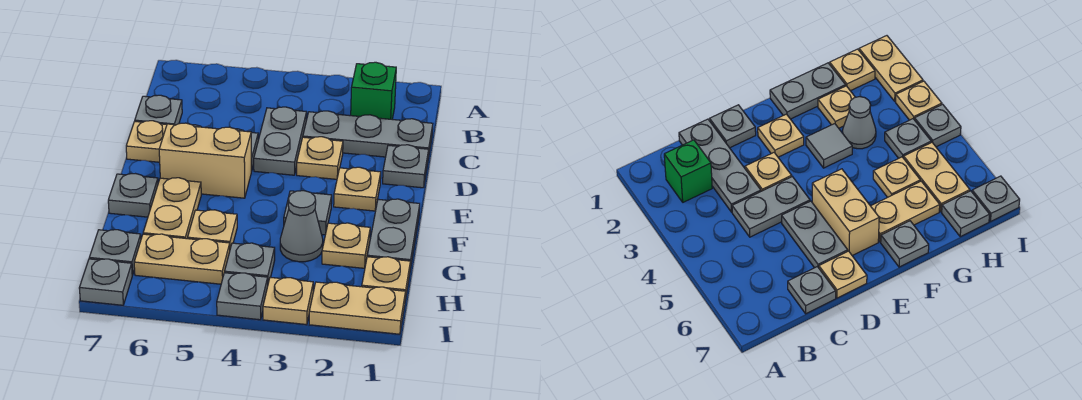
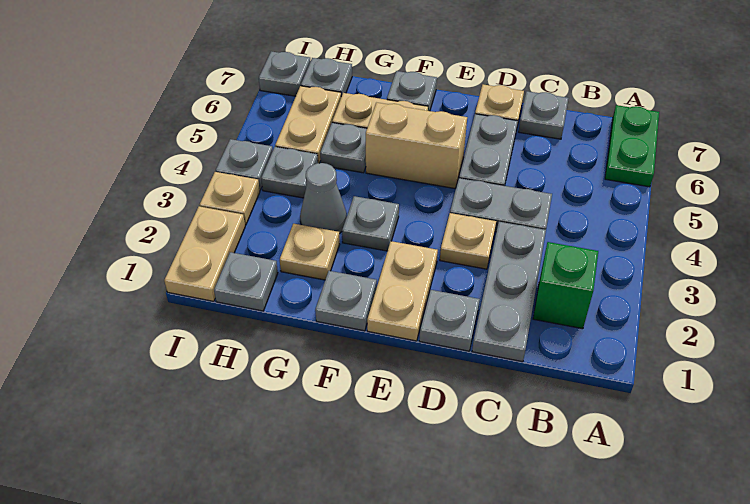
none -> green 1x2 plate [605,105,659,187]
tan 1x1 plate [334,167,381,211] -> tan 1x2 plate [367,241,438,341]
tan 1x2 brick [159,123,251,198] -> tan 1x2 brick turned to [366,103,467,189]
grey 1x2 plate [367,199,420,270] -> grey 1x1 plate [315,271,377,331]
grey 1x1 tile [284,191,332,235] -> grey 1x1 plate [342,196,399,251]
tan 1x1 plate [188,210,237,248] -> grey 1x1 plate [320,123,367,173]
tan 1x1 plate [362,257,410,300] -> grey 1x1 plate [214,252,278,311]

